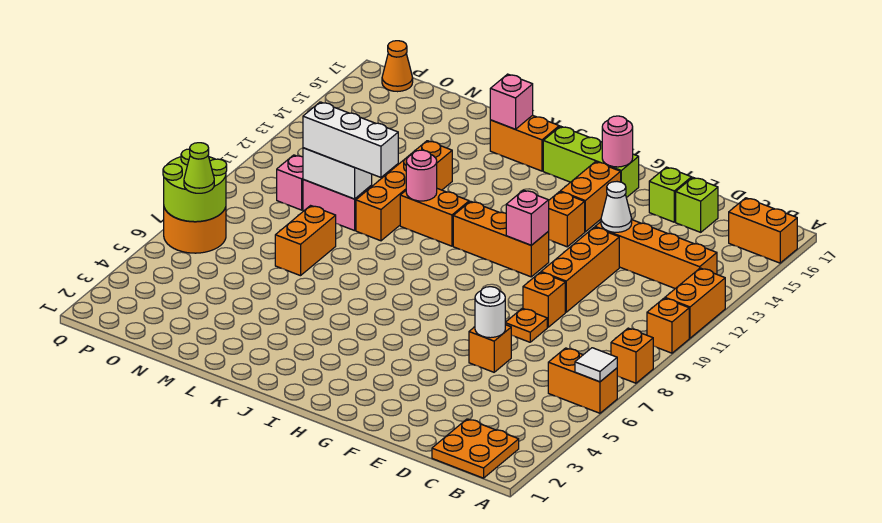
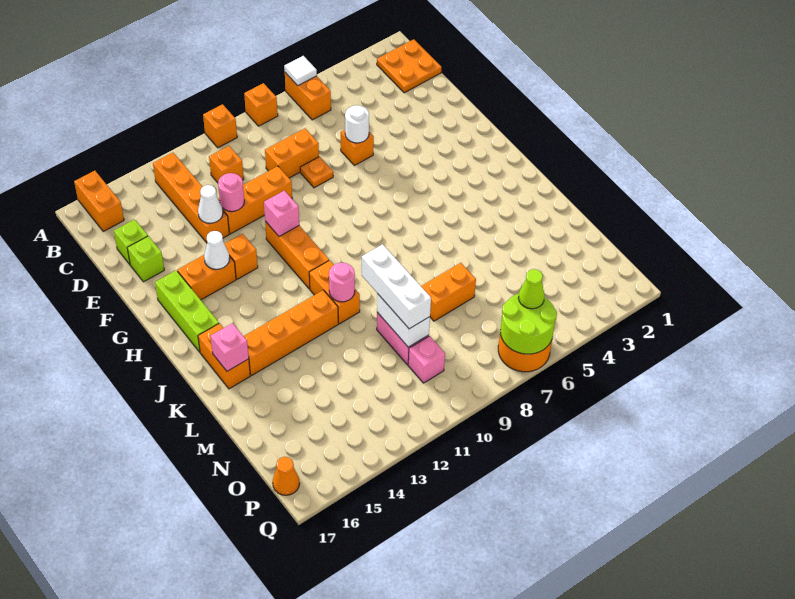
orange 1x2 brick [665,268,725,338] -> orange 1x2 brick moved to [265,128,319,178]
orange 1x1 brick [523,272,565,327] -> orange 1x1 brick moved to [209,146,244,183]
none -> white 1x1 cone [204,231,230,269]
pink 1x1 round brick [602,116,633,167] -> pink 1x1 round brick moved to [218,173,244,211]
orange 1x4 brick [356,141,452,241] -> orange 1x4 brick moved to [244,290,338,376]

